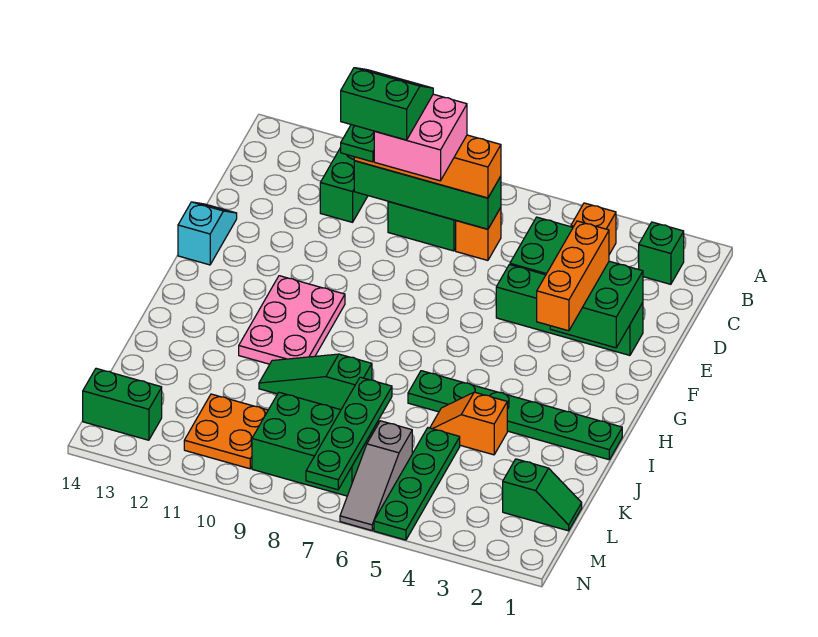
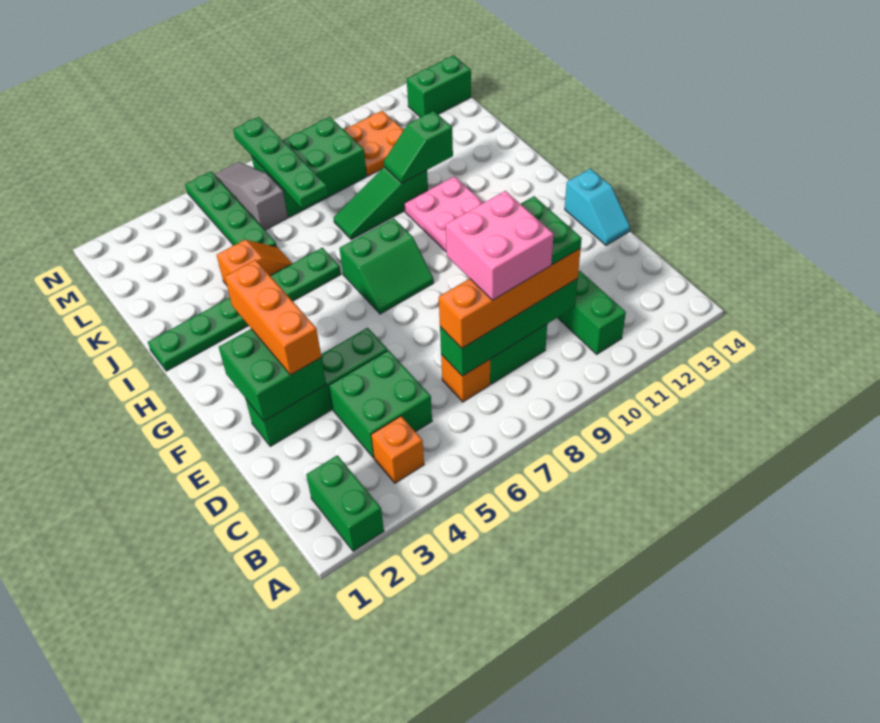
green 1x1 brick [639,222,684,284] -> green 1x2 brick [306,455,384,551]
green 2x2 slope [341,68,433,140] -> green 2x2 slope moved to [340,218,434,314]
green 1x3 slope [259,354,372,410] -> green 1x3 slope turned to [334,167,428,240]
green 1x2 slope [503,459,582,531] -> green 1x2 slope moved to [384,111,453,183]

